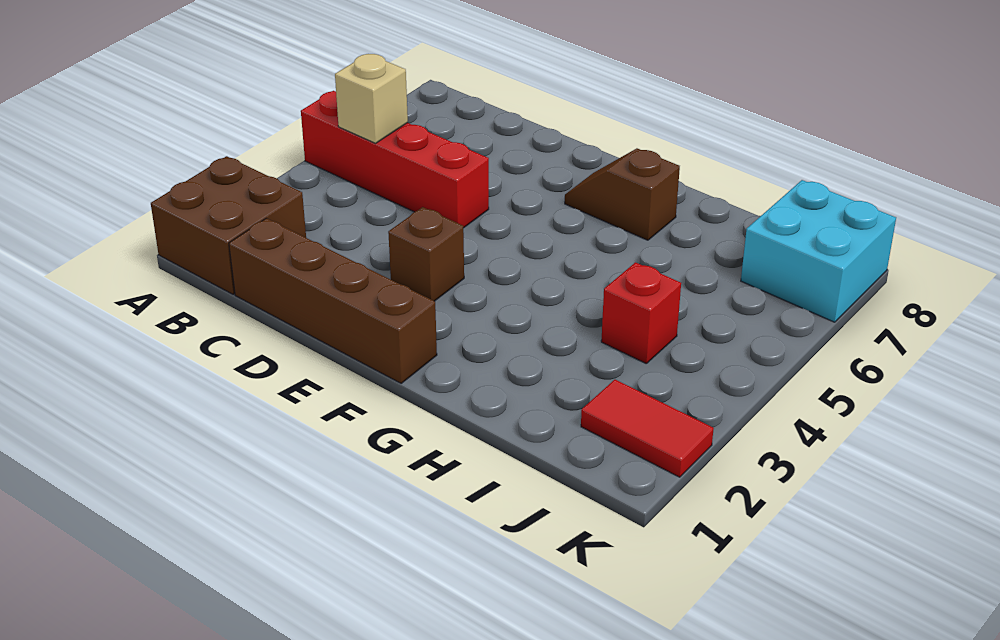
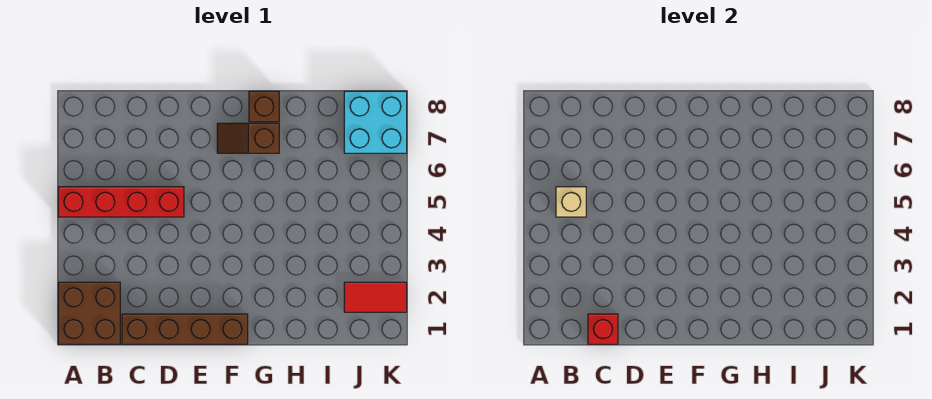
brown 1x1 brick [388,207,464,301] -> brown 1x1 brick moved to [249,91,279,122]
red 1x1 brick [601,262,681,363] -> red 1x1 brick moved to [588,314,618,344]

